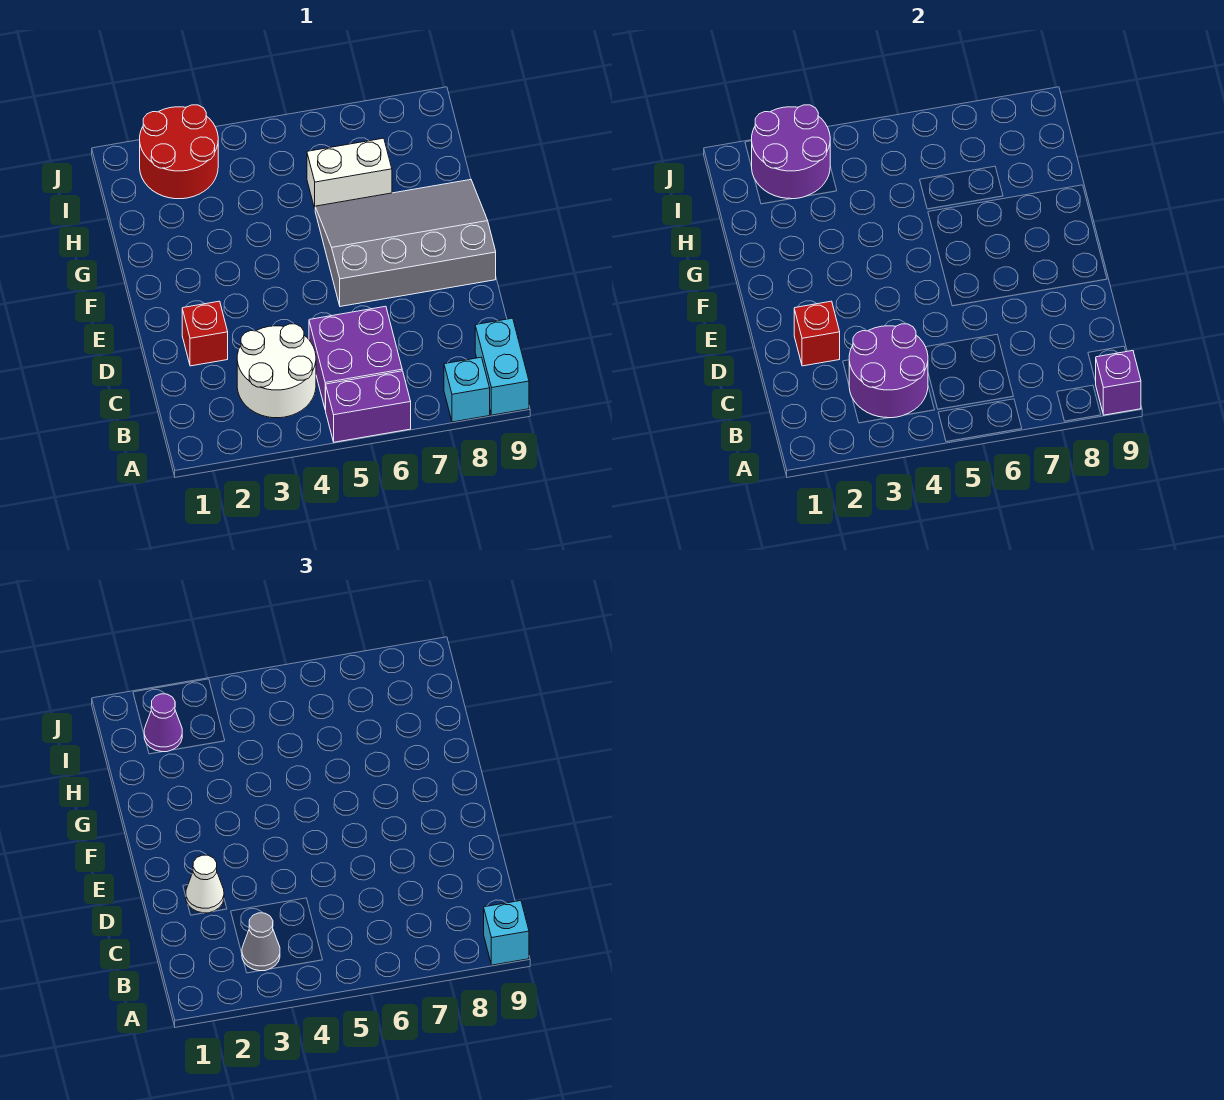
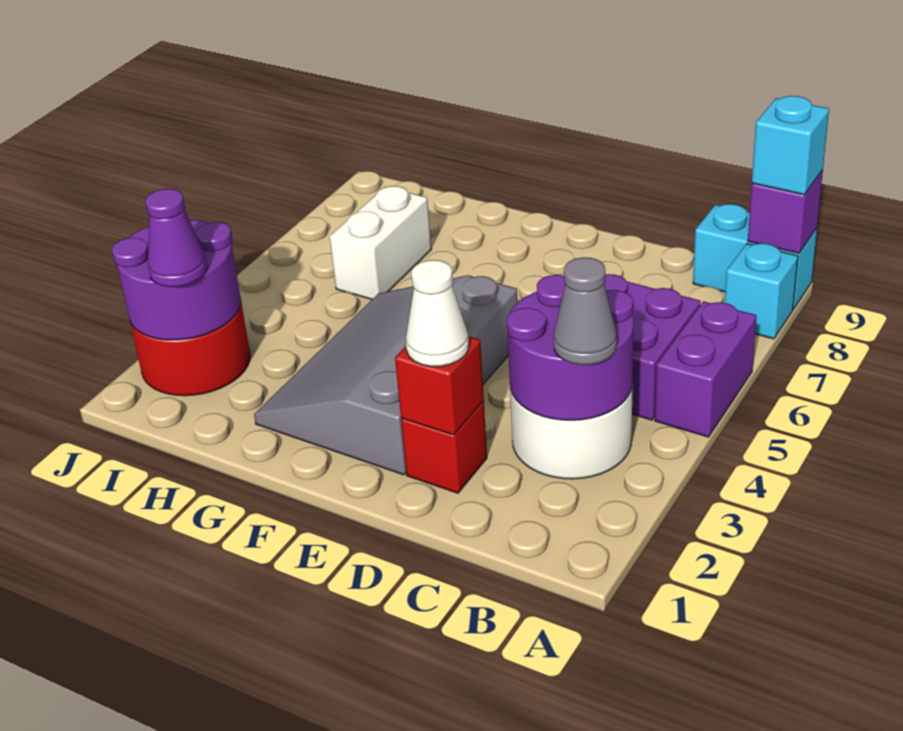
grey 3x4 slope [315,180,496,307] -> grey 3x4 slope moved to [254,275,517,475]

